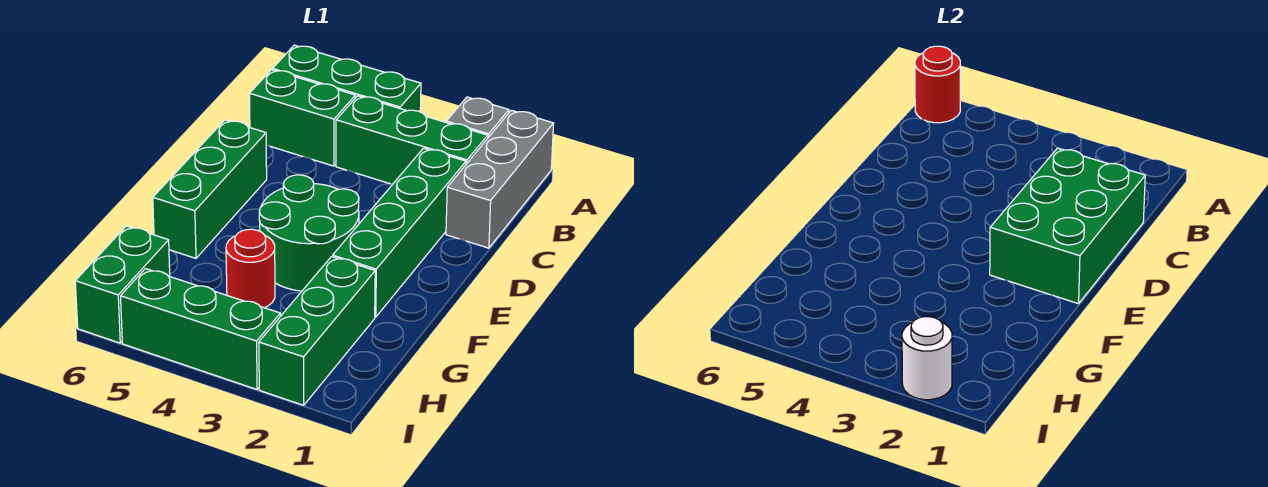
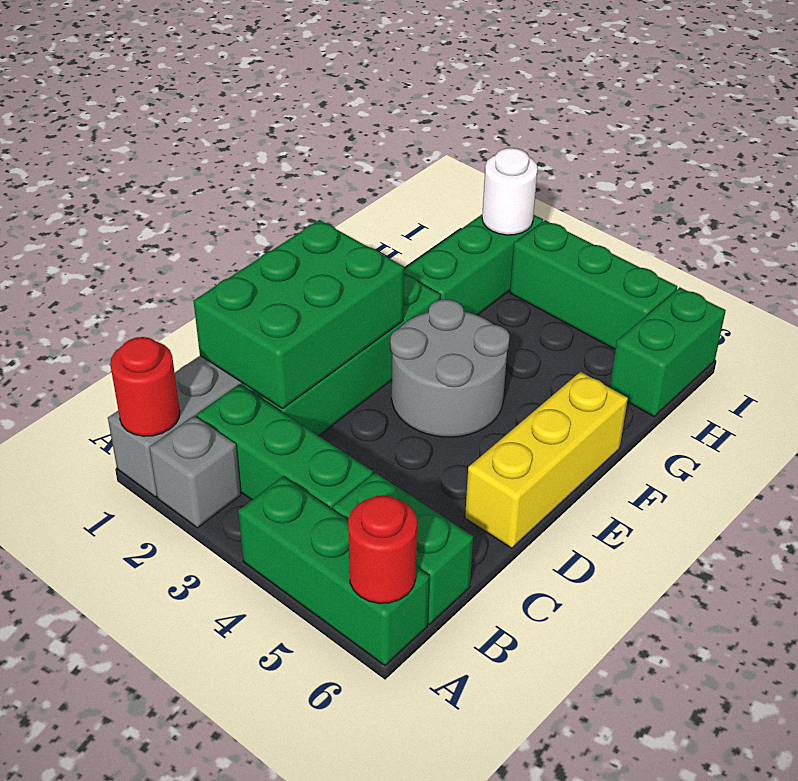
green 1x3 brick [153,120,267,258] -> yellow 1x3 brick [465,372,628,548]
green 2x2 round brick [259,175,359,291] -> grey 2x2 round brick [390,299,509,437]
red 1x1 round brick [226,229,275,308] -> red 1x1 round brick moved to [110,337,180,436]

